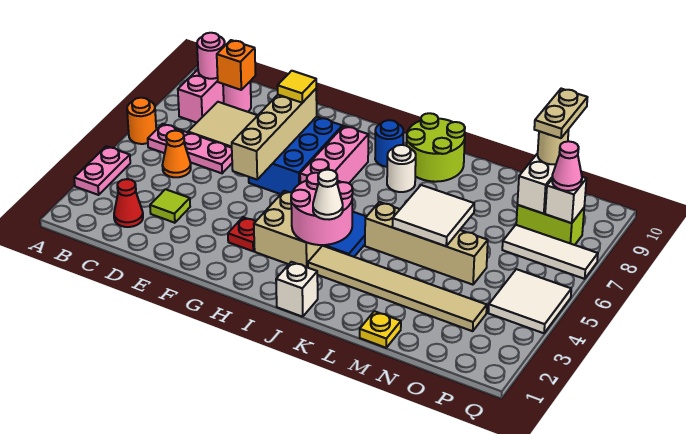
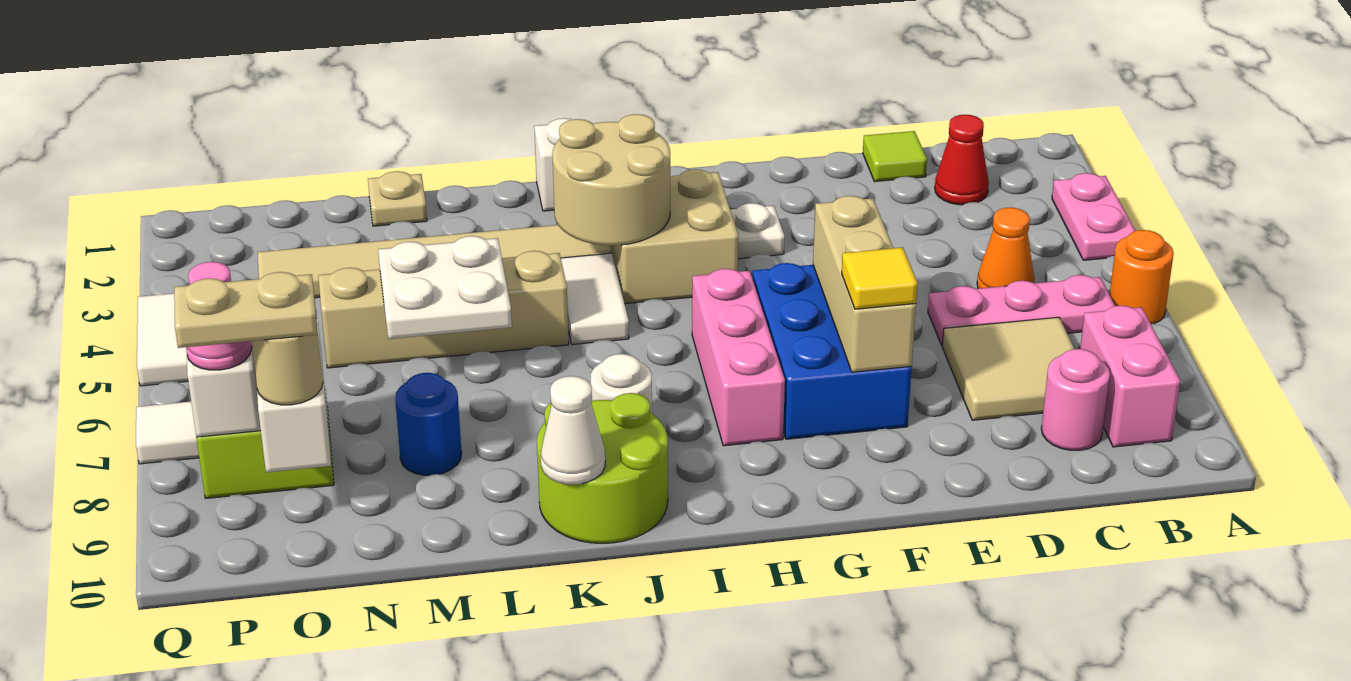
pink 1x1 round brick [197,33,225,79] -> none
orange 1x1 brick [217,40,256,90] -> none
lime 1x1 tile [150,189,190,223] -> lime 1x1 tile moved to [863,131,927,182]
tan 1x4 brick [232,89,317,180] -> tan 1x3 brick [813,196,916,372]
red 1x1 plate [228,217,256,251] -> white 1x1 plate [730,203,785,259]
pink 2x2 round brick [291,173,353,245] -> tan 2x2 round brick [552,114,670,245]
blue 1x1 round brick [375,120,403,167] -> blue 1x1 round brick moved to [395,373,462,475]
white 1x1 cone [313,170,343,220] -> white 1x1 cone moved to [541,376,605,484]
blue 1x2 tile [323,212,367,257] -> white 1x2 tile [561,253,629,345]
white 2x2 tile [392,185,474,246] -> white 2x2 plate [378,236,512,339]
yellow 1x1 plate [360,311,401,348] -> tan 1x1 plate [368,171,427,226]
tan 1x2 plate [534,89,588,138] -> tan 1x2 plate turned to [174,272,317,348]

